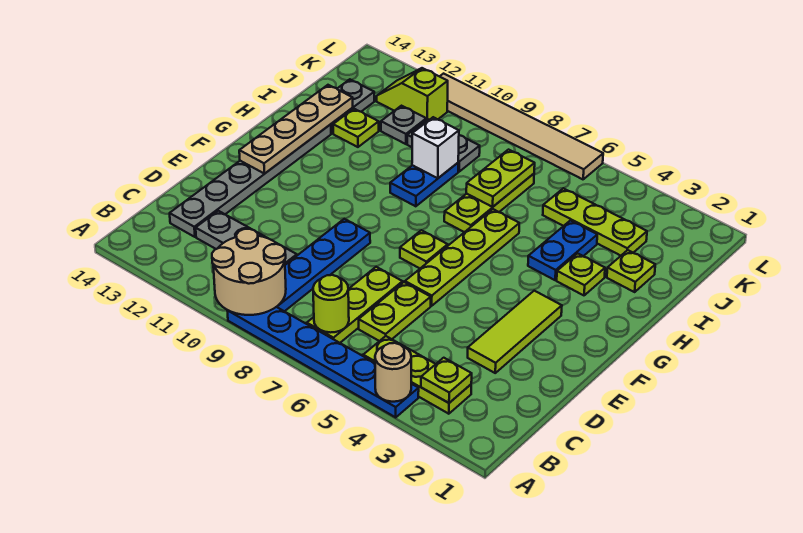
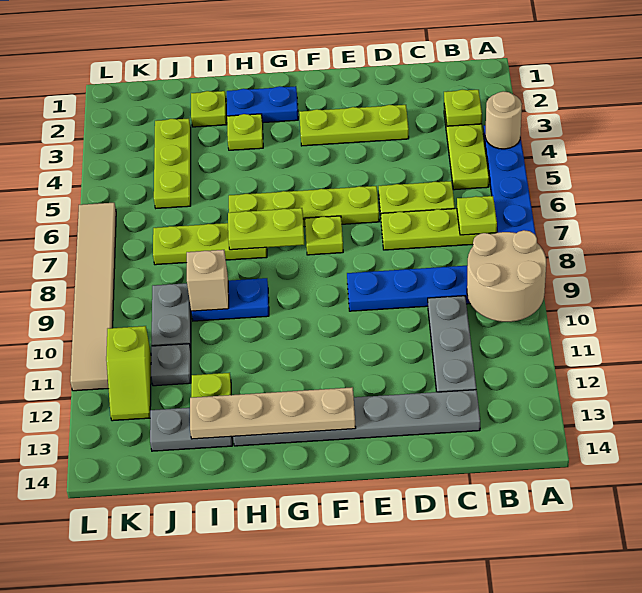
lime 1x1 round brick [313,275,349,333] -> lime 1x1 plate [457,196,497,235]
lime 1x3 tile [468,291,562,373] -> lime 1x3 plate [299,105,409,146]
blue 1x2 plate [528,220,597,280] -> blue 1x2 plate moved to [227,86,298,123]
lime 1x2 plate [466,150,535,207] -> lime 1x2 plate moved to [228,208,304,250]
white 1x1 brick [412,117,459,178] -> tan 1x1 brick [187,250,229,311]

